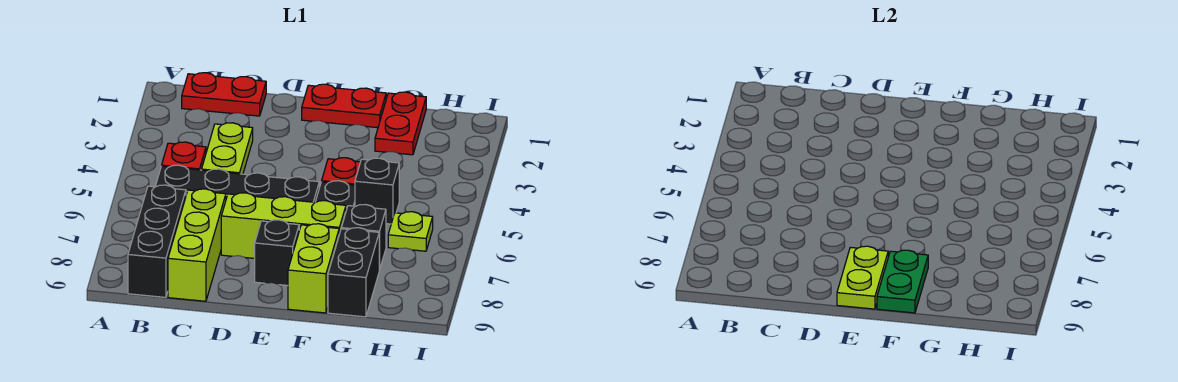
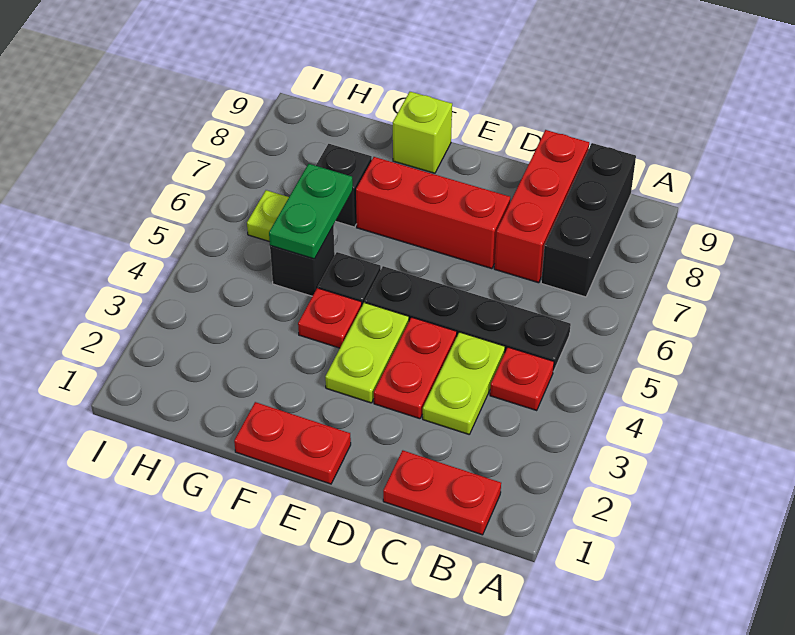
lime 1x3 brick [168,189,226,301] -> red 1x3 brick [494,130,589,283]
lime 1x3 brick [221,193,346,258] -> red 1x3 brick [356,157,510,269]
black 1x1 brick [255,220,299,285] -> none
lime 1x2 plate [837,246,888,309] -> lime 1x2 plate moved to [325,303,409,403]
lime 1x2 brick [288,224,339,313] -> lime 1x1 brick [393,92,452,173]
green 1x2 plate [877,250,928,313] -> green 1x2 plate moved to [269,164,353,259]
red 1x2 plate [375,92,426,155] -> red 1x2 plate moved to [374,317,457,419]
black 1x2 brick [328,228,379,317] -> none

